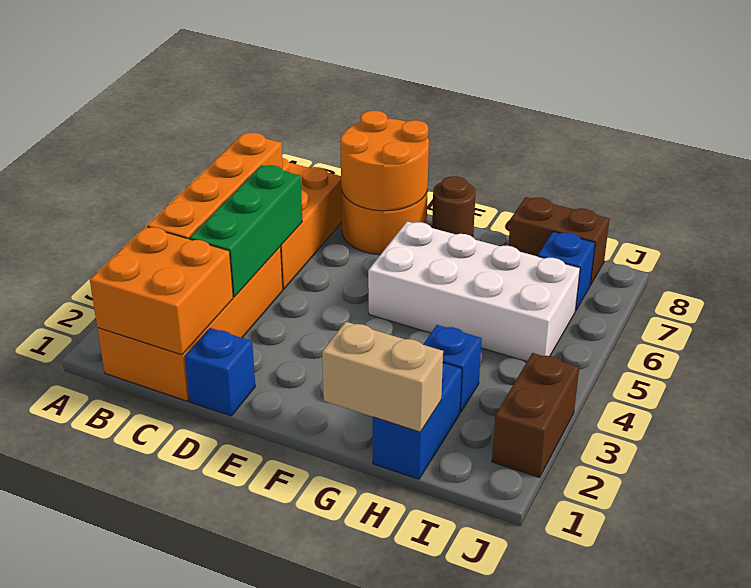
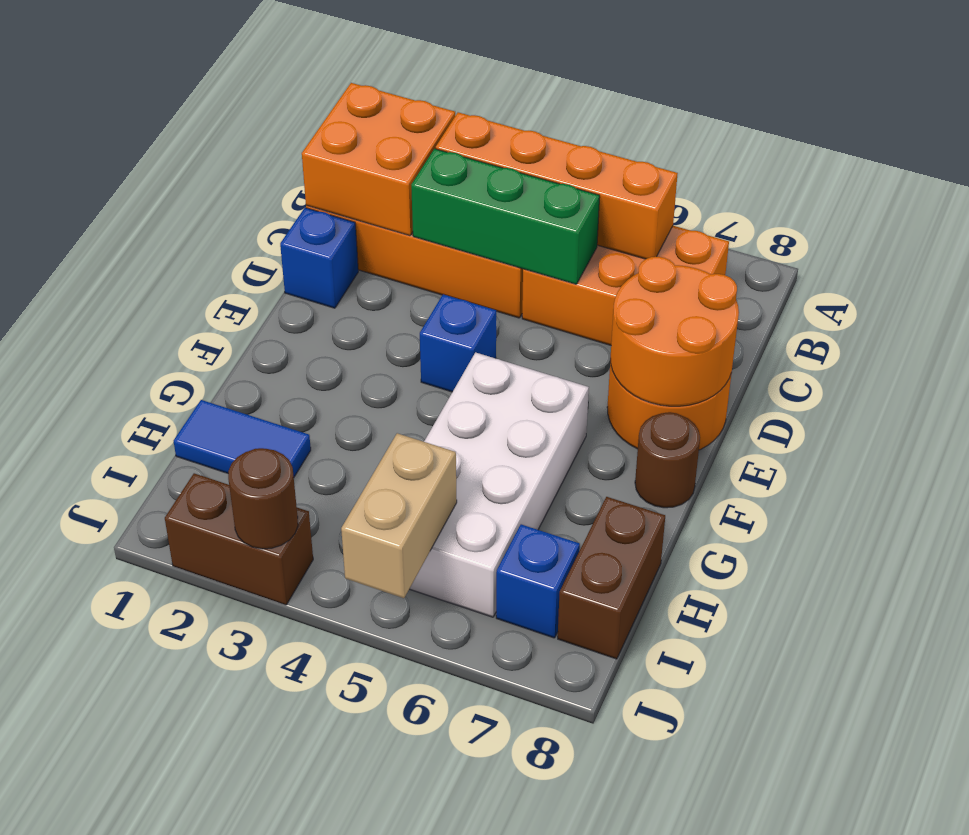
tan 1x2 brick [322,322,443,432] -> tan 1x2 brick moved to [341,433,457,598]
blue 1x2 brick [373,363,462,479] -> blue 1x2 tile [174,400,311,477]
blue 1x1 brick [423,325,482,413] -> blue 1x1 brick moved to [420,294,496,392]
none -> brown 1x1 round brick [228,448,298,549]

